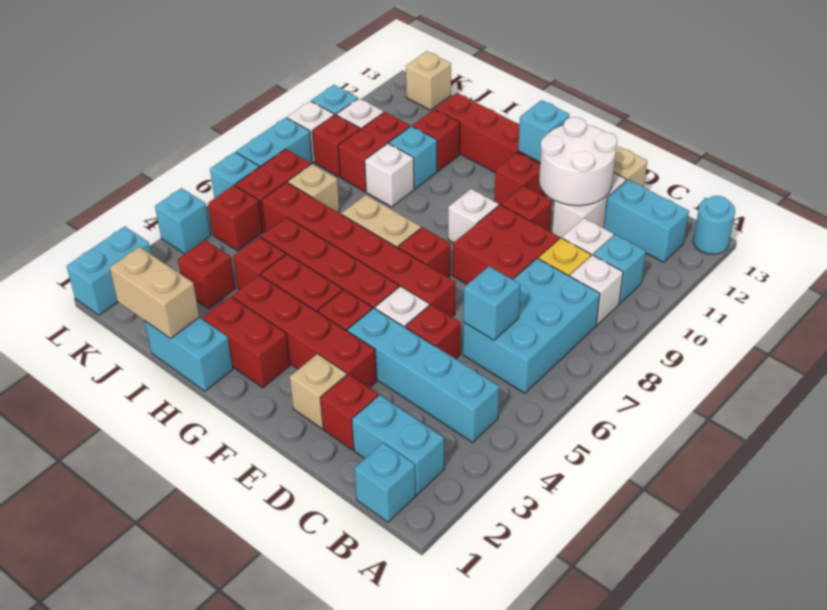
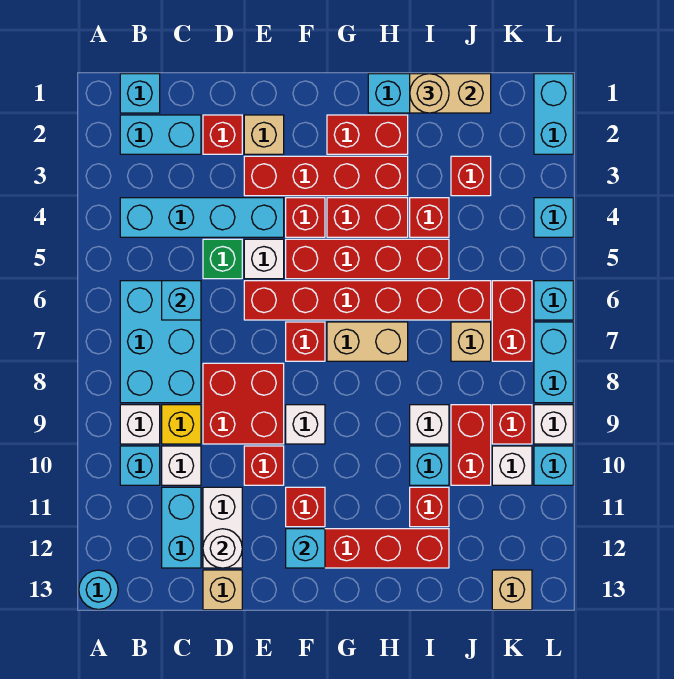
cyan 1x2 brick [604,180,689,262] -> cyan 1x2 brick turned to [162,487,201,568]
red 1x1 brick [406,305,461,359] -> green 1x1 brick [203,239,242,279]
white 2x2 round brick [539,117,617,206] -> white 1x1 round brick [203,529,242,568]
none -> tan 1x1 round brick [410,74,449,113]
red 1x1 brick [208,185,263,251] -> none

